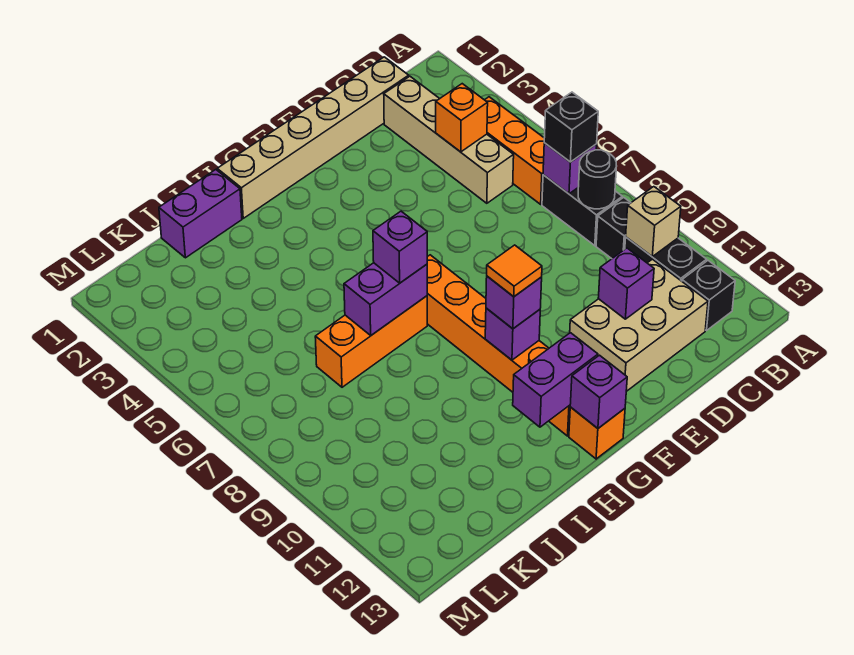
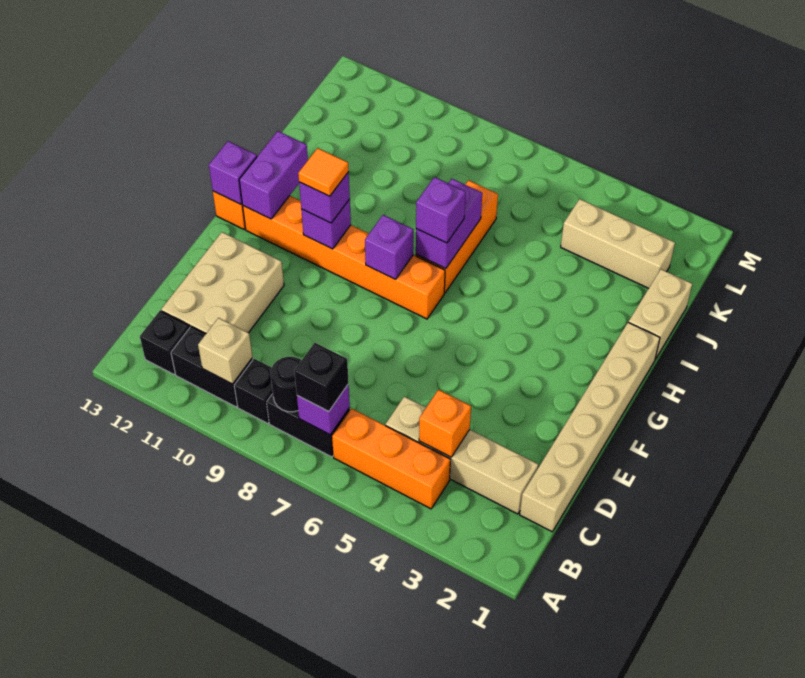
purple 1x1 brick [598,248,654,319] -> purple 1x1 brick moved to [365,215,414,279]
purple 1x2 brick [159,170,242,258] -> tan 1x2 brick [629,269,692,359]
none -> tan 1x3 brick [561,199,675,288]

